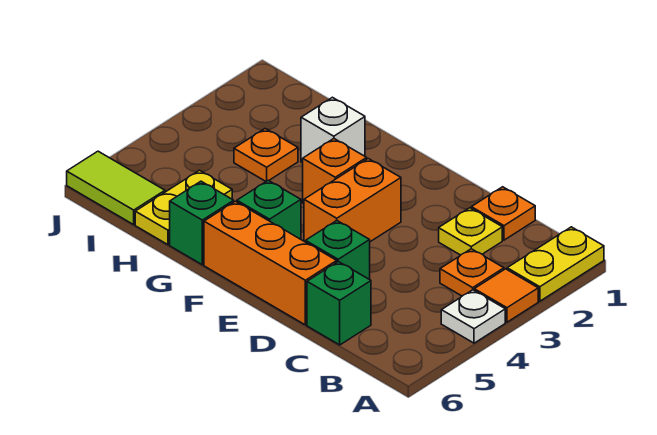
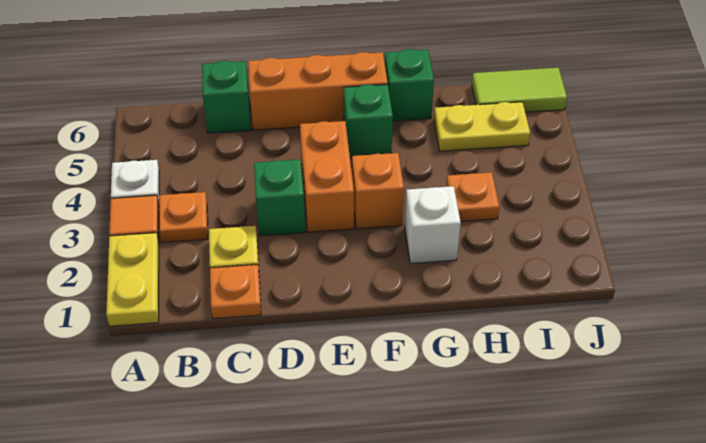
green 1x1 brick [306,221,370,279] -> green 1x1 brick moved to [254,160,305,236]
yellow 1x2 plate [135,170,232,245] -> yellow 1x2 plate turned to [434,102,530,151]

